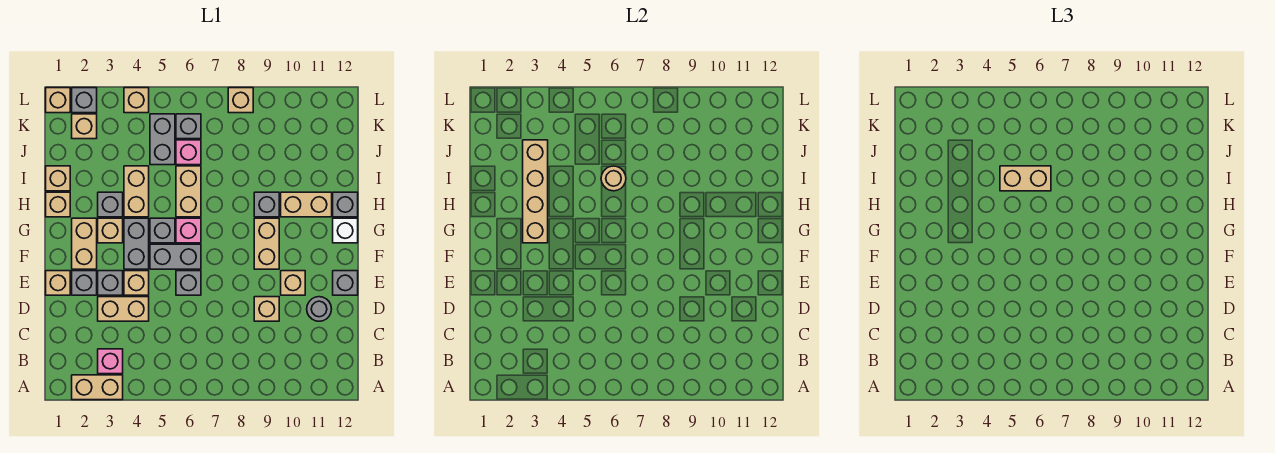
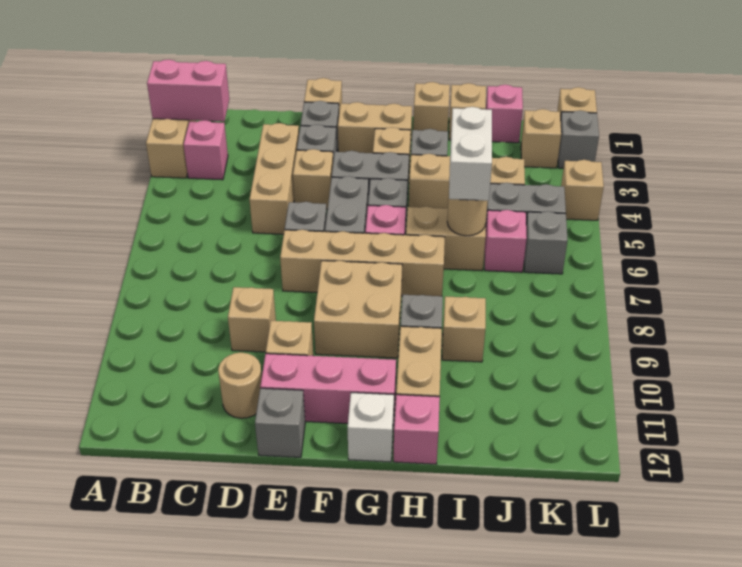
none -> pink 1x2 brick [147,60,229,121]
tan 1x2 brick [98,297,149,321] -> tan 1x3 brick [249,123,299,234]
grey 1x1 round brick [307,297,331,321] -> tan 1x1 round brick [218,352,262,418]
none -> pink 1x3 brick [260,354,396,425]
tan 1x2 brick [254,218,279,269] -> tan 2x2 brick [314,261,402,358]
tan 1x4 brick [523,140,548,243] -> tan 1x4 brick moved to [280,230,445,296]
tan 1x2 brick [124,166,149,217] -> tan 1x3 brick [409,154,525,209]
grey 1x1 brick [333,192,358,217] -> pink 1x1 brick [393,395,440,464]
tan 1x2 brick [1000,166,1051,191] -> white 1x2 brick [449,107,492,201]
none -> pink 1x1 brick [486,85,523,143]
tan 1x1 brick [228,88,253,113] -> tan 1x1 brick moved to [442,296,486,362]

